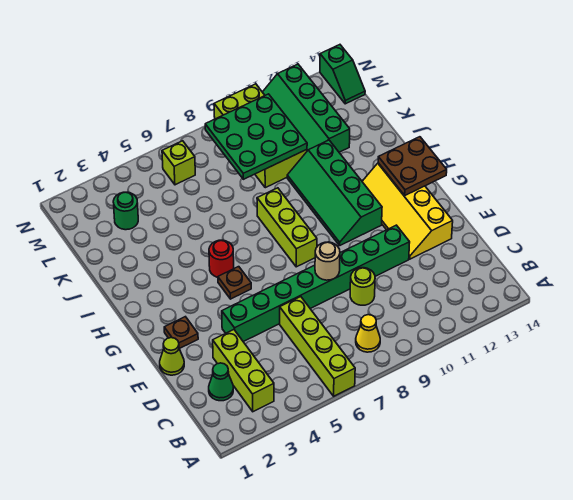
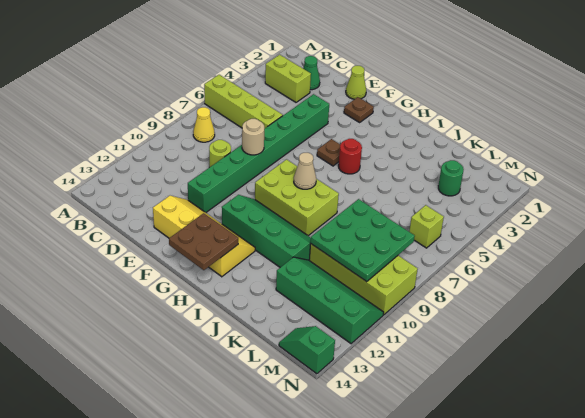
lime 1x3 brick [213,330,274,412] -> lime 1x2 brick [265,55,311,102]
lime 1x3 brick [257,188,317,267] -> lime 2x3 brick [255,159,339,236]
none -> tan 1x1 cone [294,153,316,189]

